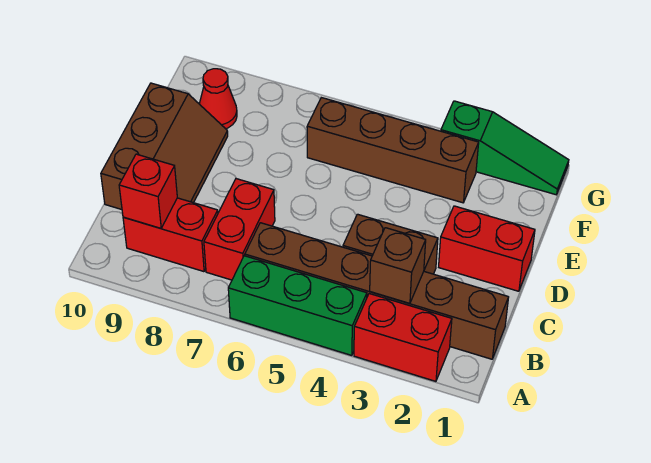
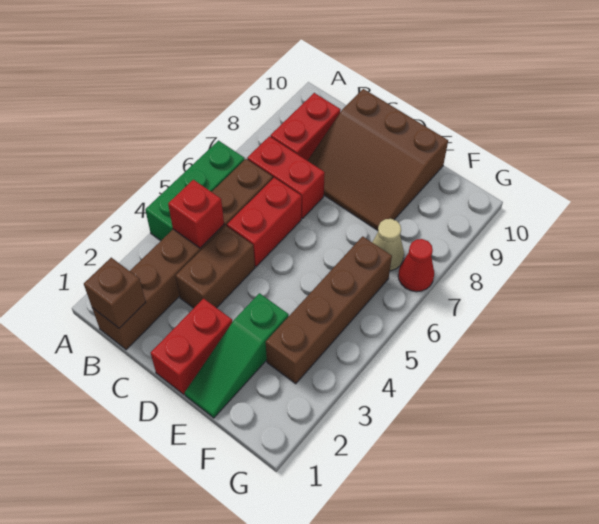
red 1x2 brick [354,294,452,381] -> red 1x2 brick moved to [227,178,302,267]
brown 1x1 brick [370,228,426,304] -> brown 1x1 brick moved to [84,258,146,328]
red 1x1 brick [119,154,177,228] -> red 1x1 brick moved to [168,180,224,248]
brown 2x3 slope [101,83,228,210] -> brown 3x3 slope [308,89,448,230]
none -> tan 1x1 cone [372,219,404,271]
red 1x1 cone [199,69,237,129] -> red 1x1 cone moved to [398,239,434,292]
green 1x3 slope [441,101,569,195] -> green 1x3 slope moved to [185,293,289,418]

